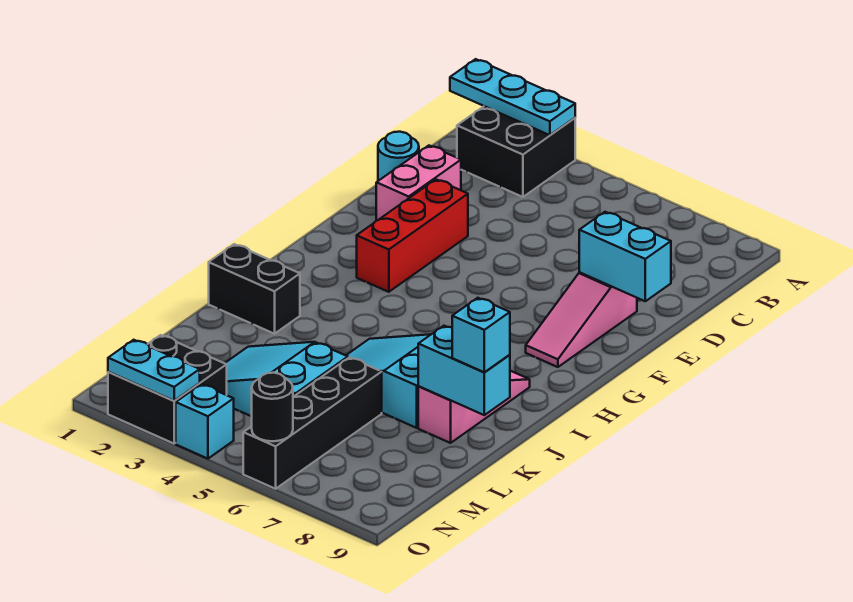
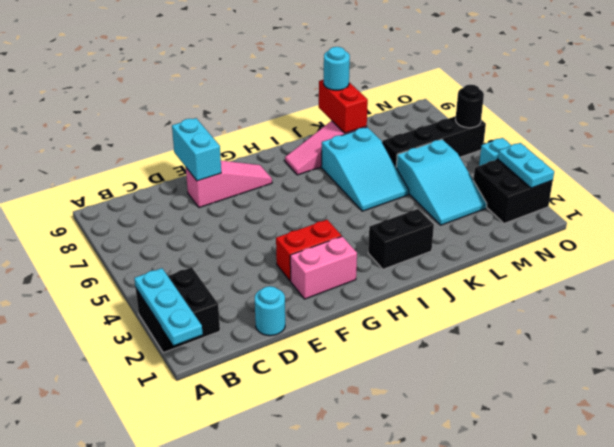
pink 1x2 brick [376,146,461,221] -> pink 1x2 brick moved to [290,236,357,299]
red 1x3 brick [357,180,468,292] -> red 1x2 brick [276,220,341,281]
black 1x2 brick [209,244,300,334] -> black 1x2 brick turned to [368,209,434,269]
cyan 1x2 brick [418,326,510,415] -> red 1x2 brick [319,80,368,133]
cyan 1x1 brick [452,298,510,372] -> cyan 1x1 round brick [324,47,350,90]

